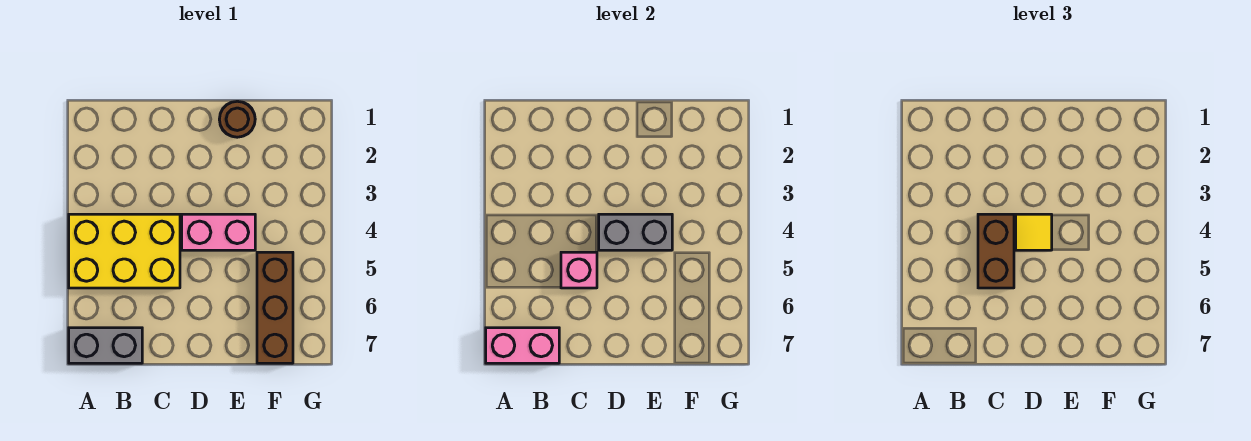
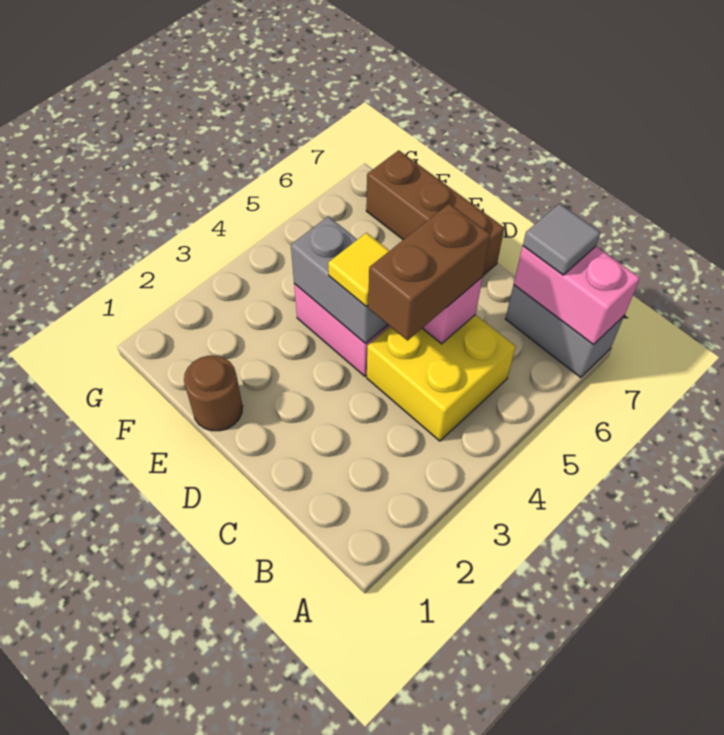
yellow 2x3 brick [69,214,180,288] -> yellow 2x2 brick [367,315,516,441]
none -> grey 1x1 tile [523,204,601,275]
brown 1x3 brick [257,252,293,363] -> brown 1x3 brick turned to [366,150,504,275]

